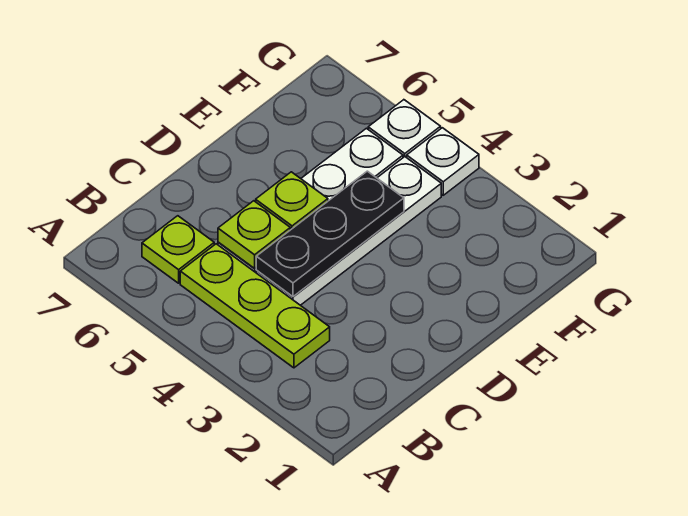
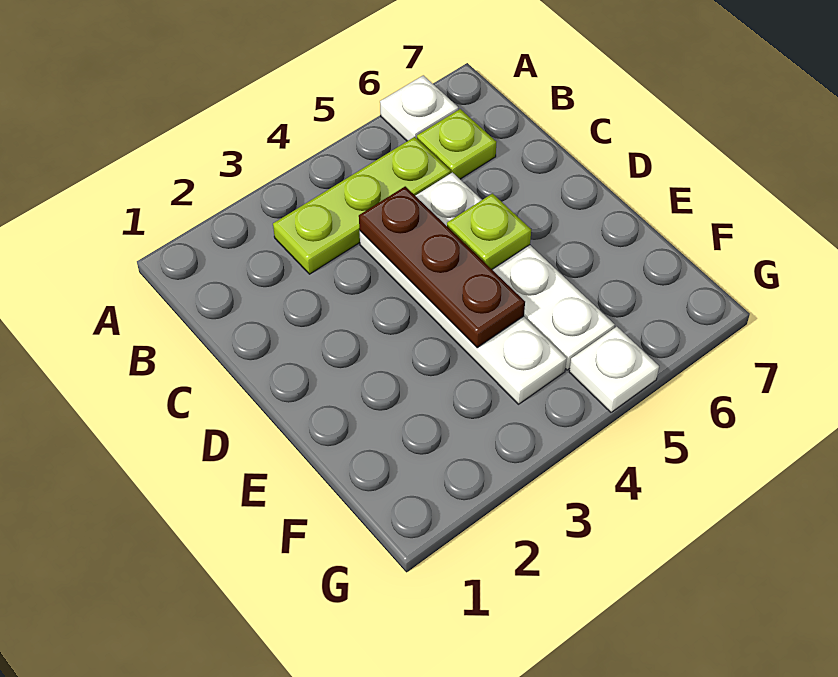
black 1x3 plate [256,171,404,297] -> brown 1x3 plate [359,186,525,348]
lime 1x1 plate [218,201,290,268] -> none
white 1x1 plate [407,128,479,195] -> white 1x1 plate moved to [380,75,458,141]

